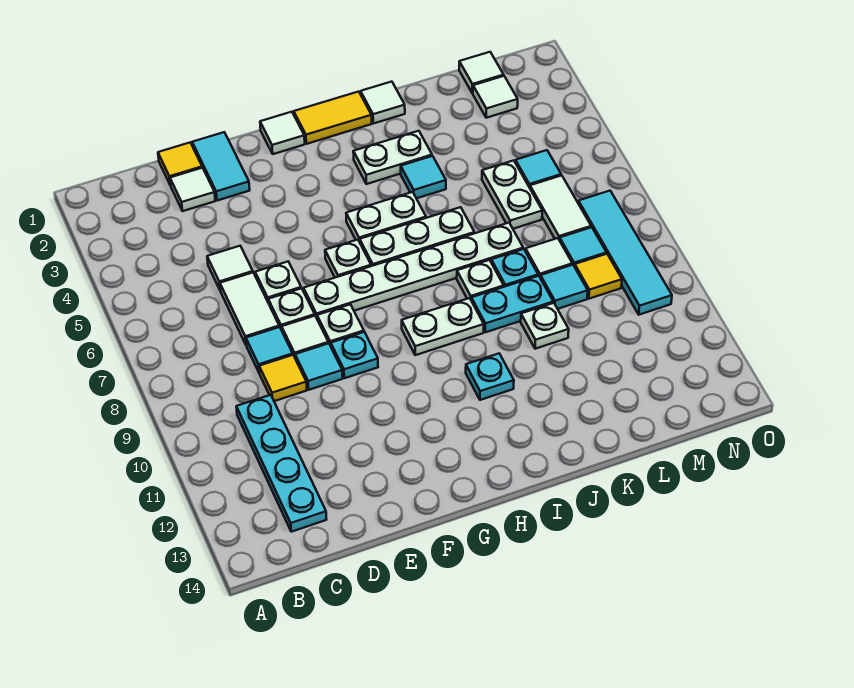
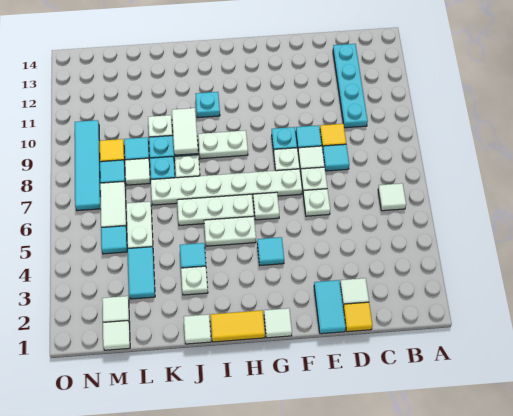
white 1x1 tile [207,246,253,291] -> white 1x1 tile moved to [378,183,406,211]
white 1x2 tile [220,273,279,344] -> white 1x2 tile moved to [172,108,198,155]
none -> cyan 1x1 tile [257,237,284,265]
white 1x2 plate [353,131,432,184] -> white 1x1 plate [181,266,208,295]
none -> cyan 1x2 tile [128,247,155,299]

